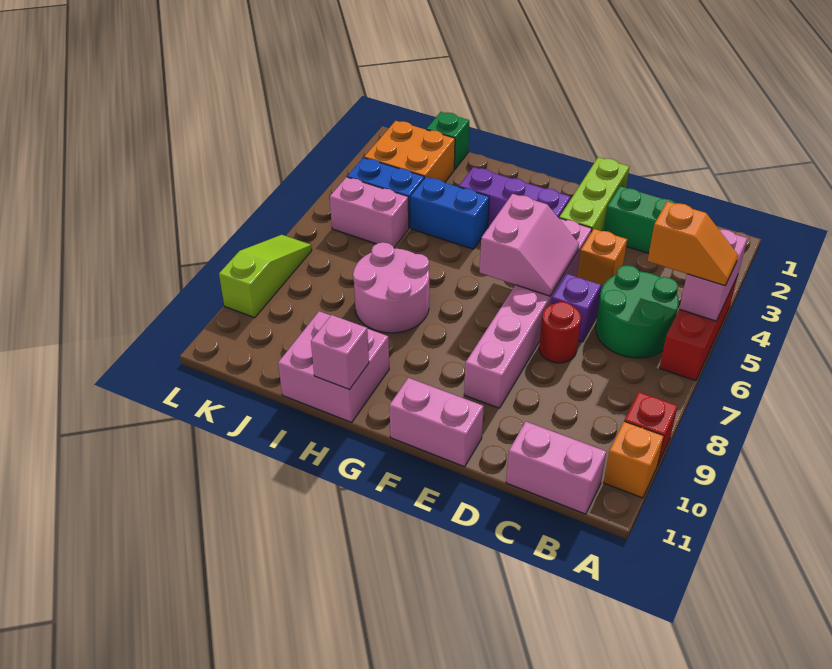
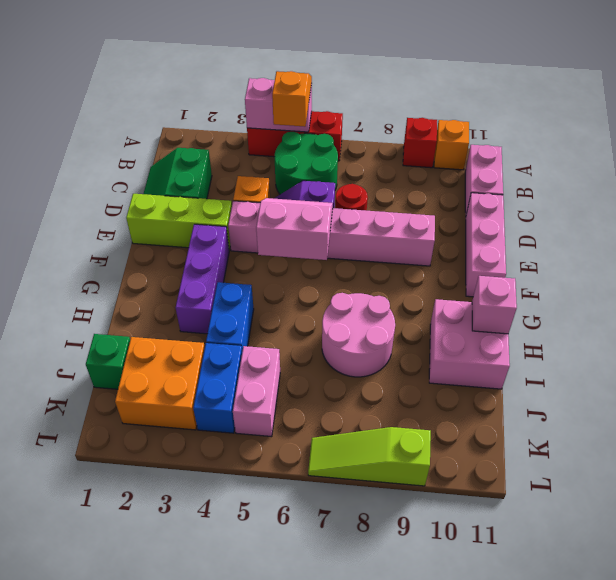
pink 1x2 brick [389,378,484,467] -> pink 1x3 brick [466,193,506,297]

